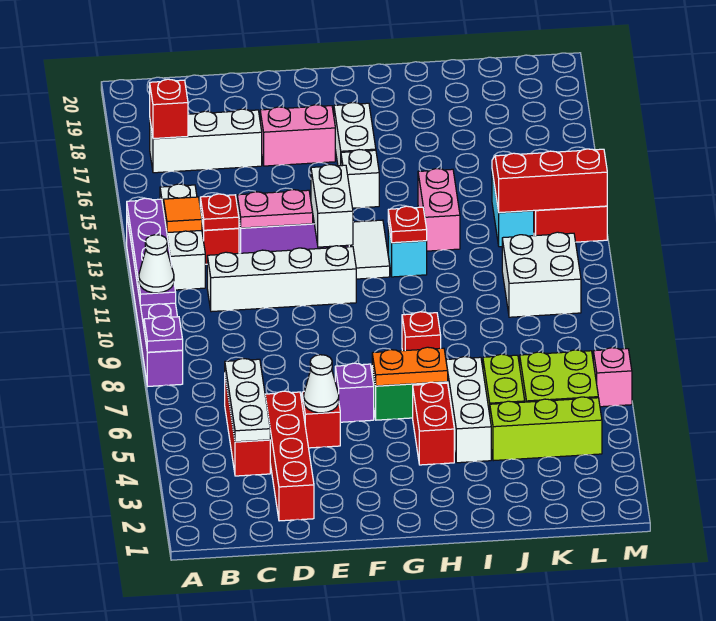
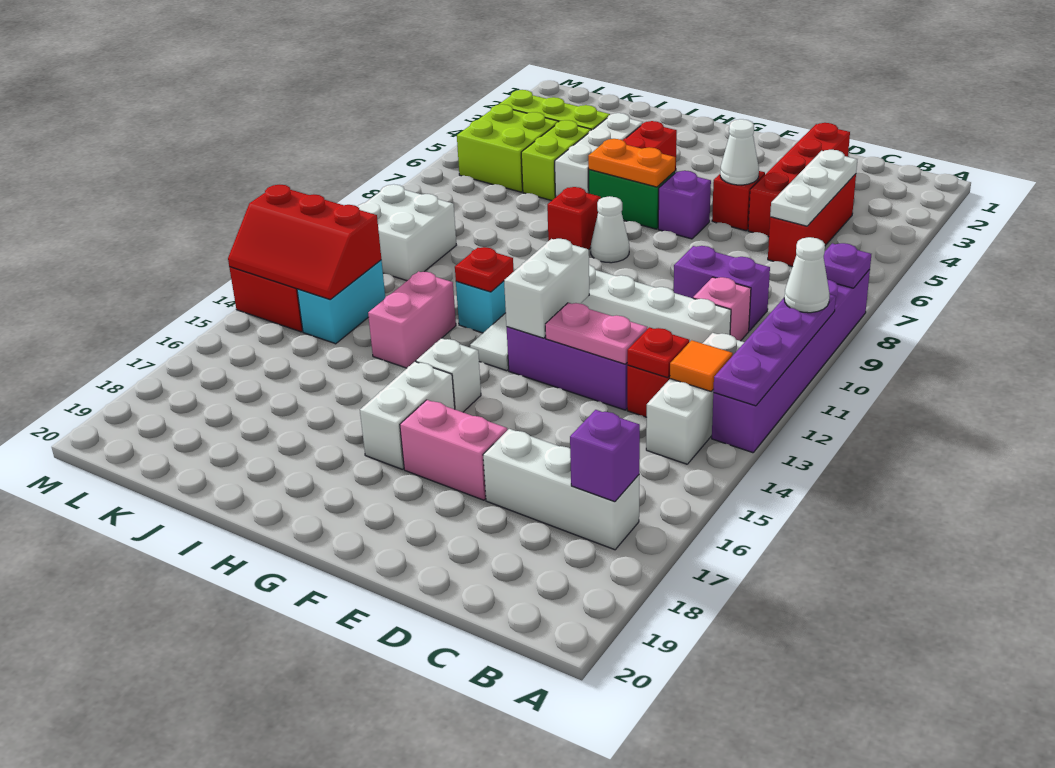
red 1x1 brick [150,79,188,139] -> purple 1x1 brick [570,410,640,502]
none -> purple 1x2 brick [674,246,770,331]
none -> white 1x1 cone [591,196,629,263]
pink 1x1 brick [593,348,632,407] -> pink 1x1 brick moved to [693,277,751,341]

